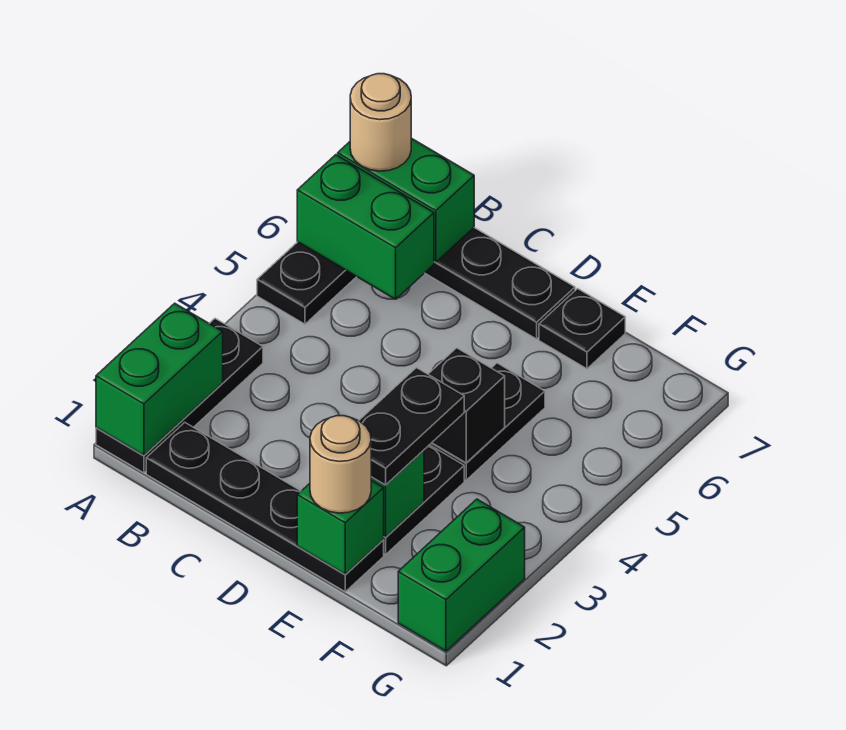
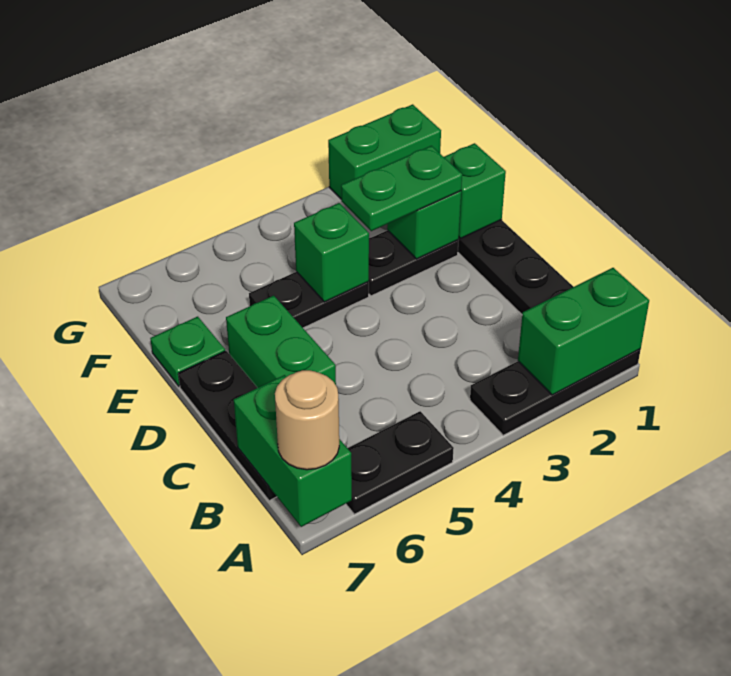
green 1x2 brick [297,155,434,299] -> green 1x2 brick moved to [226,295,336,388]
tan 1x1 round brick [310,416,371,513] -> none
black 1x2 plate [359,368,464,485] -> green 1x2 plate [341,146,462,231]
black 1x1 brick [428,348,505,463] -> green 1x1 brick [294,203,369,302]
black 1x1 plate [539,289,625,369] -> green 1x1 plate [150,317,225,386]

